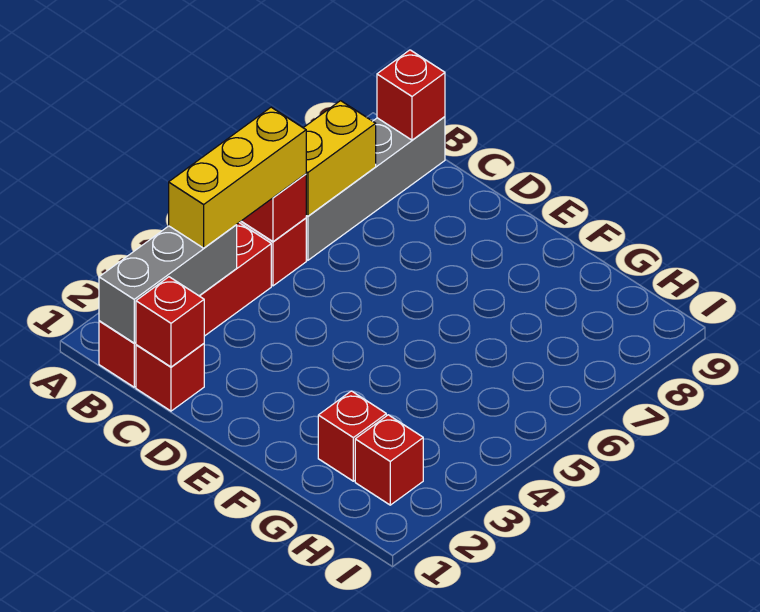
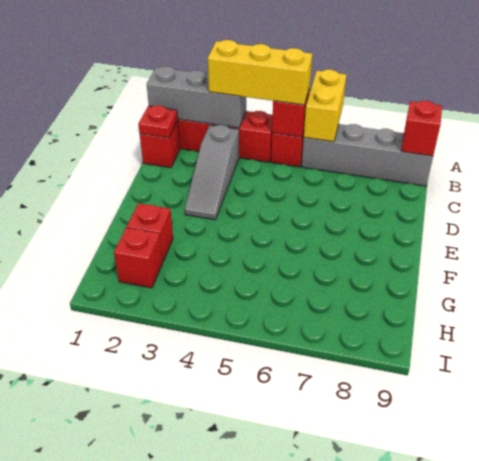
yellow 1x2 brick [304,101,376,216] -> yellow 1x2 brick turned to [304,70,346,142]
red 1x1 brick [136,277,204,367] -> red 1x1 plate [138,106,178,138]
none -> grey 1x3 slope [185,125,239,220]

